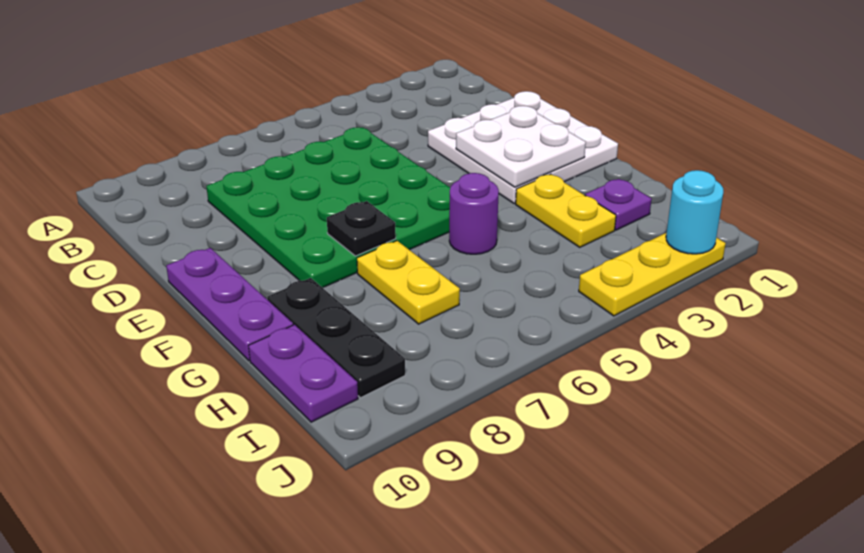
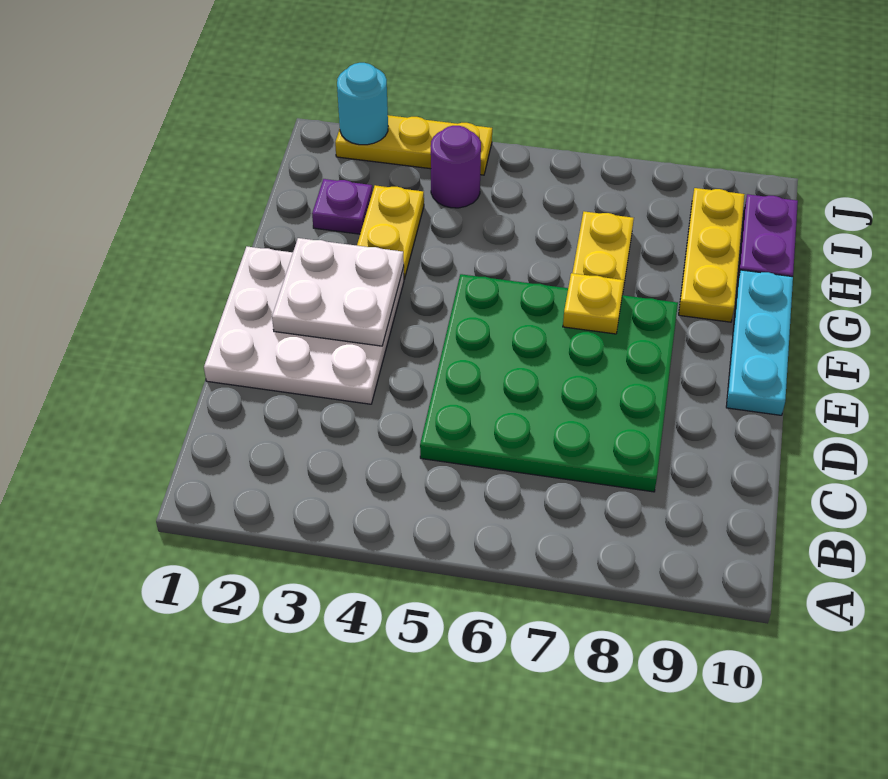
purple 1x3 plate [166,248,293,361] -> cyan 1x3 plate [726,270,793,415]
black 1x1 plate [327,201,396,256] -> yellow 1x1 plate [563,273,624,334]
purple 1x1 round brick [449,173,499,254] -> purple 1x1 round brick moved to [431,126,481,208]
black 1x3 plate [267,278,405,398] -> yellow 1x3 plate [679,188,745,322]

